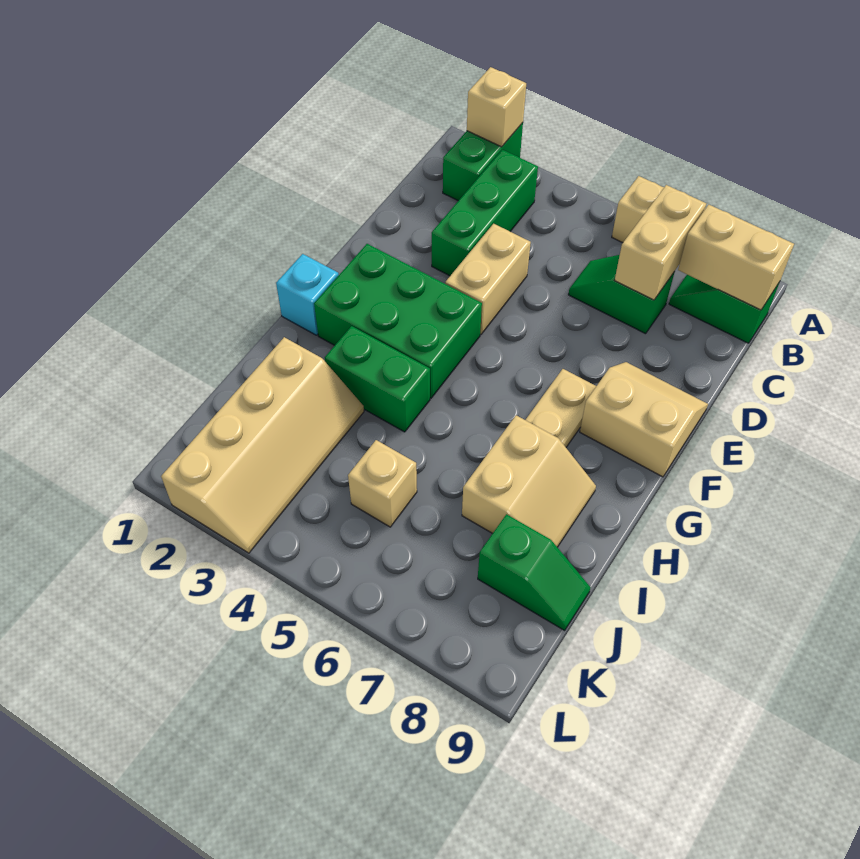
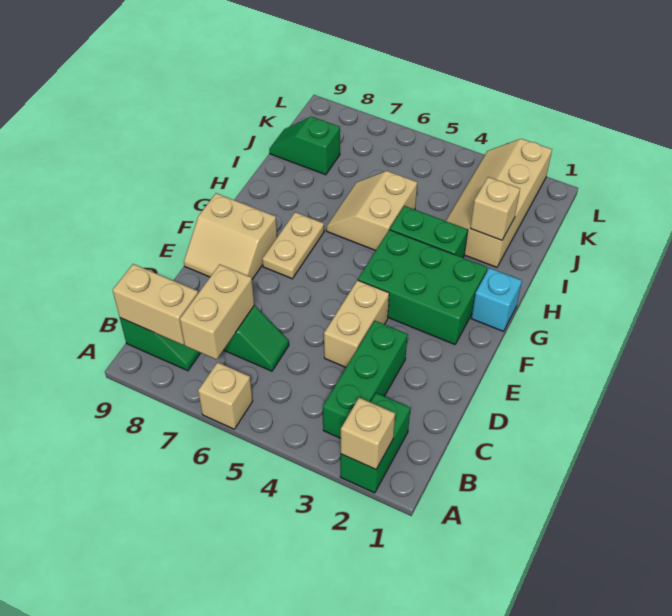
tan 2x2 slope [462,415,596,547] -> tan 2x2 slope moved to [326,171,417,251]
tan 1x1 brick [348,440,417,527] -> tan 1x1 brick moved to [470,177,520,240]

